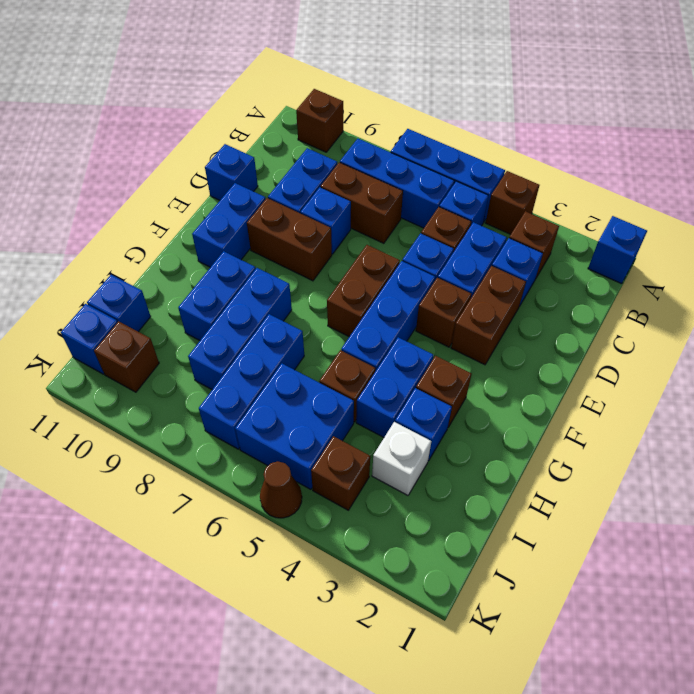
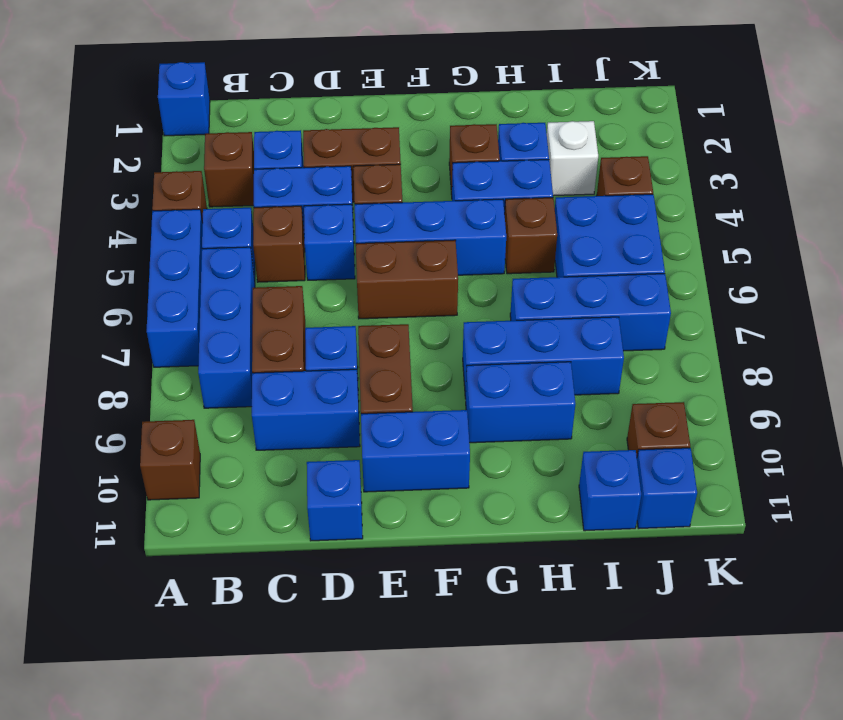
brown 1x1 cone [260,461,302,518] -> none

